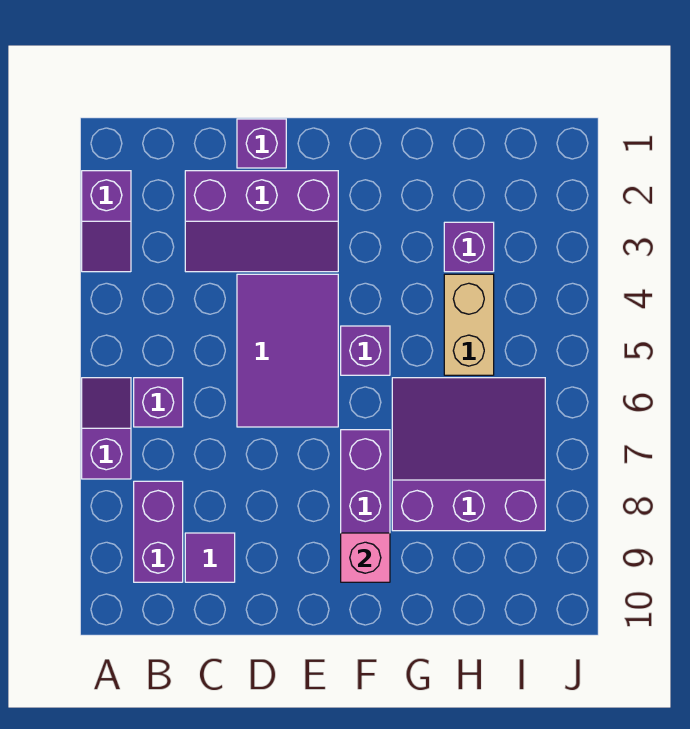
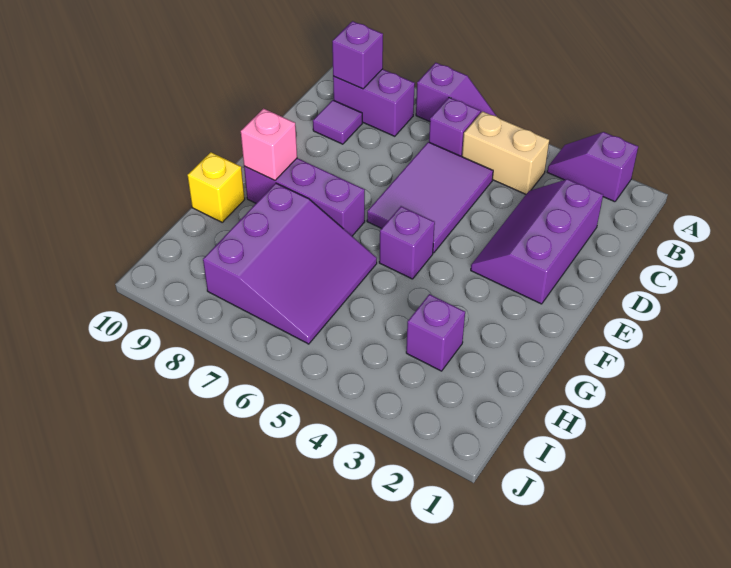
purple 1x1 brick [237,119,286,168] -> purple 1x1 brick moved to [332,21,383,89]
purple 2x3 tile [237,274,338,427] -> purple 2x3 tile turned to [367,142,493,253]
none -> yellow 1x1 brick [188,152,245,222]
tan 1x2 brick [444,274,494,375] -> tan 1x2 brick moved to [462,111,549,194]

